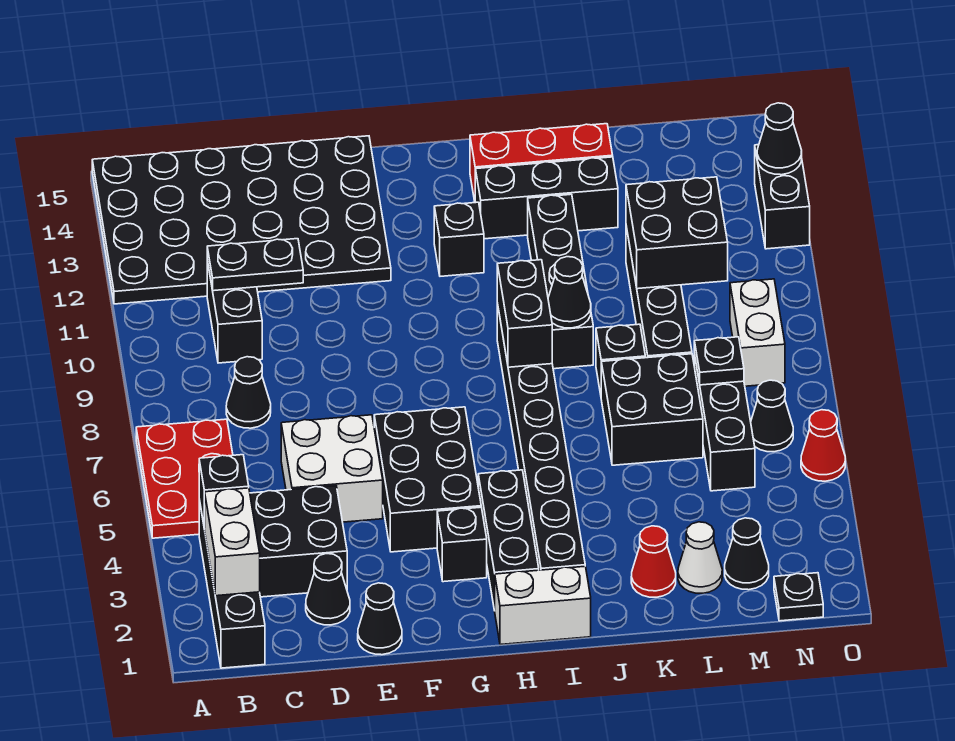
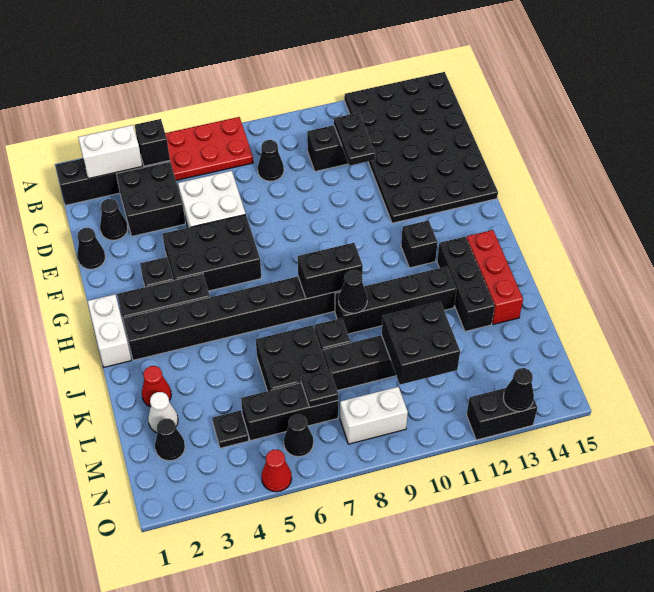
black 1x1 plate [774,573,823,621] -> black 1x1 plate moved to [212,410,249,448]

